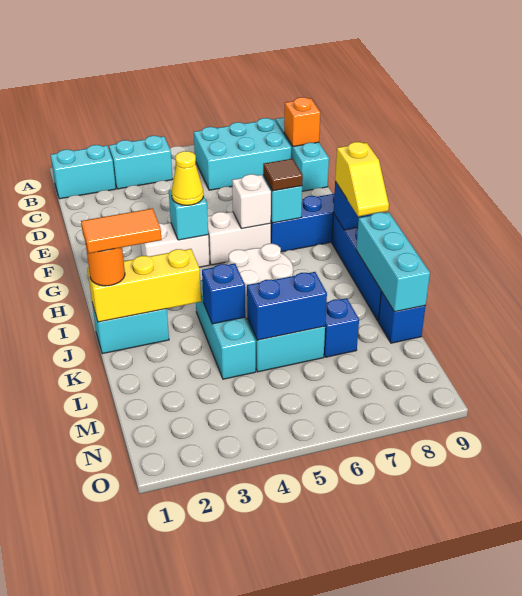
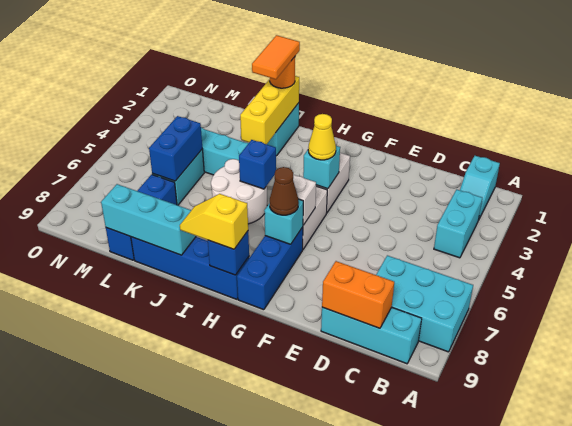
cyan 1x2 brick [51,145,116,199] -> cyan 1x2 slope [460,156,500,219]
cyan 2x3 brick [194,118,291,190] -> cyan 2x3 brick turned to [376,255,473,352]
orange 1x1 brick [284,97,320,147] -> orange 1x2 brick [322,261,394,328]
brown 1x1 tile [263,159,303,191] -> brown 1x1 cone [270,167,299,215]
blue 1x1 brick [202,263,245,324] -> blue 1x1 brick moved to [239,140,276,189]

